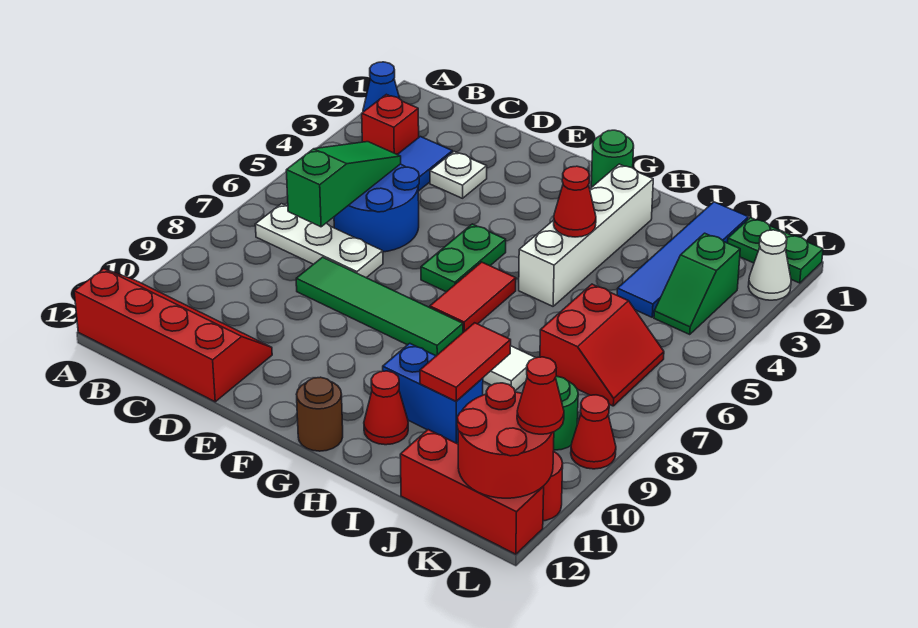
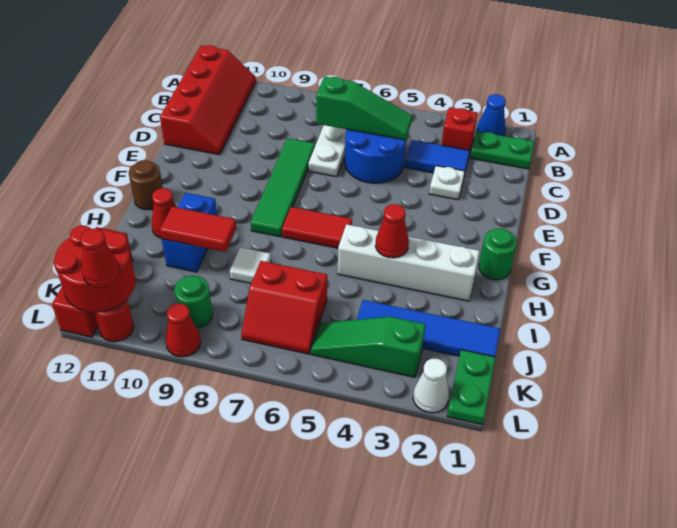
green 1x2 plate [421,224,506,292] -> green 1x2 plate moved to [470,131,534,169]
green 1x2 slope [654,233,740,334] -> green 1x3 slope [311,317,426,377]

